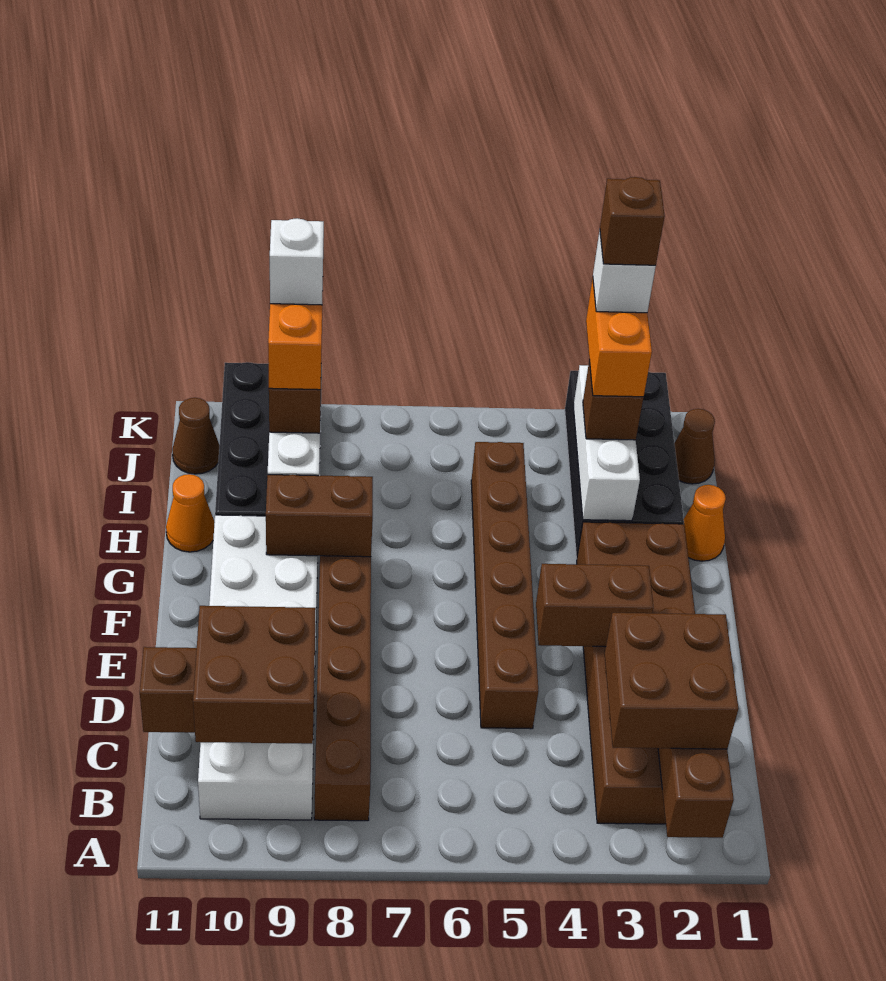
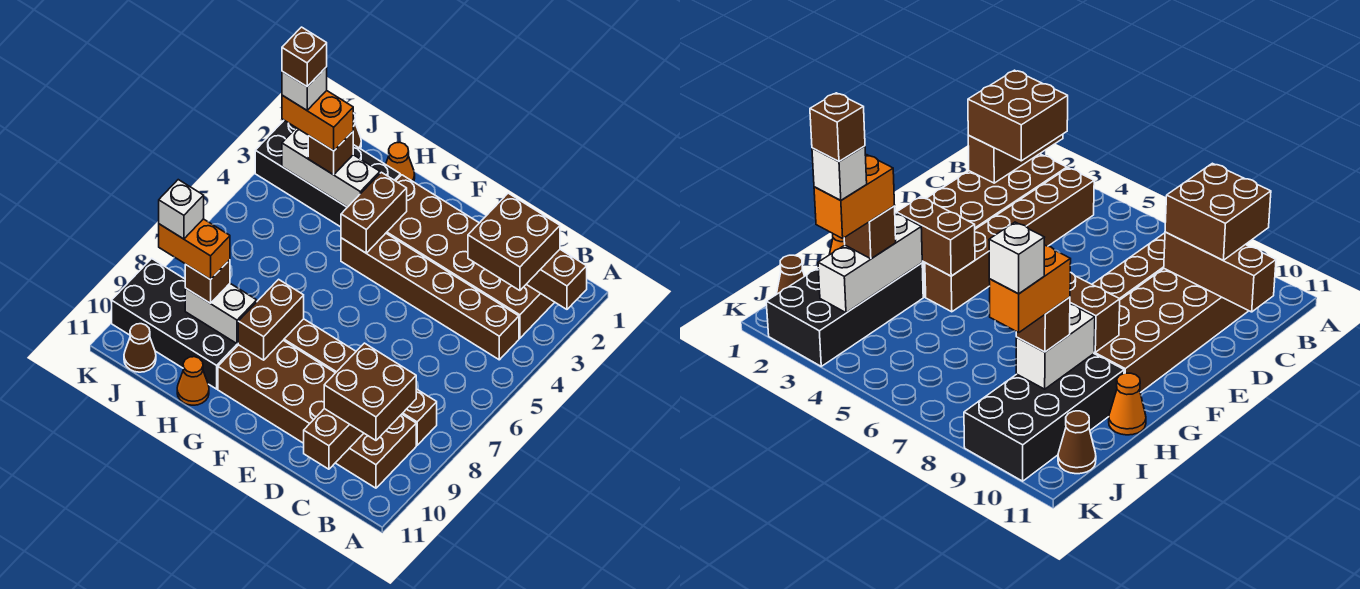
white 2x6 brick [198,515,318,820] -> brown 2x6 brick [218,340,416,488]
brown 1x6 brick [471,442,538,729] -> brown 1x6 brick moved to [341,233,519,360]
brown 1x2 brick [536,564,653,647] -> brown 1x2 brick moved to [341,172,407,253]

